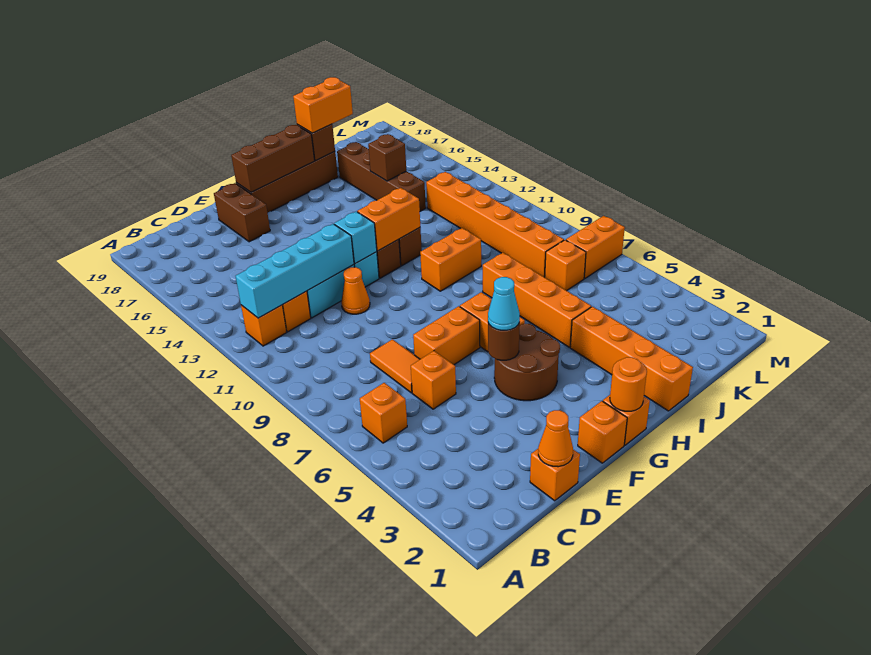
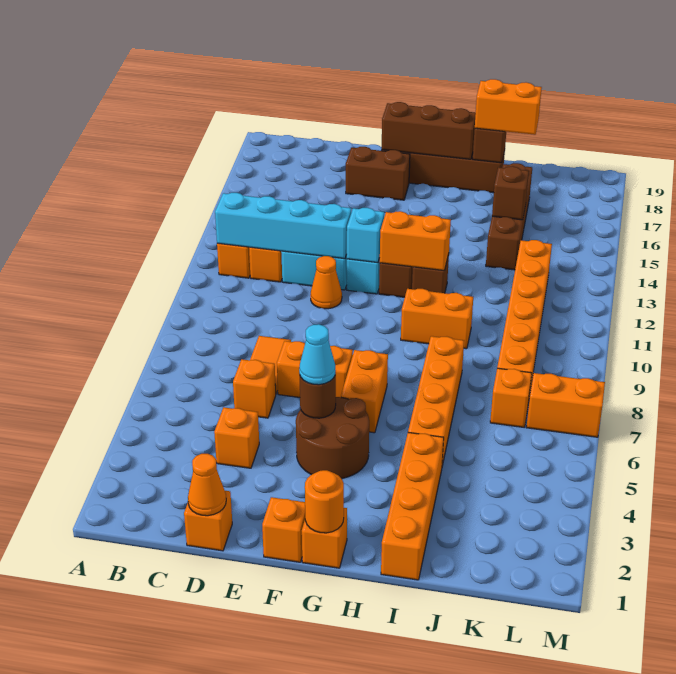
orange 1x1 brick [360,383,407,443] -> orange 1x1 brick moved to [214,407,259,468]
brown 1x2 brick [214,183,270,242] -> brown 1x2 brick turned to [346,147,410,200]

